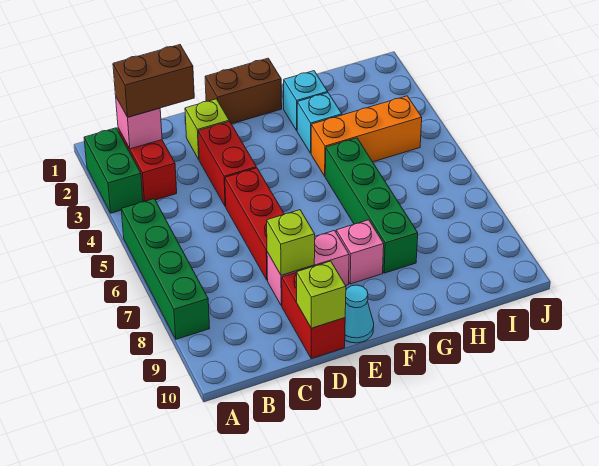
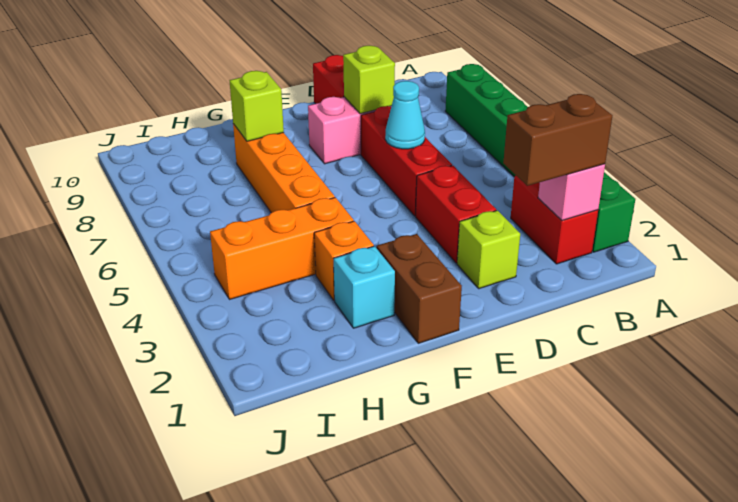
lime 1x1 brick [297,261,346,328] -> lime 1x1 brick moved to [230,71,284,141]
brown 1x2 brick [205,58,282,124] -> brown 1x2 brick turned to [377,234,462,343]
cyan 1x1 cone [345,285,374,343] -> cyan 1x1 cone moved to [385,81,425,149]
pink 1x1 brick [336,220,384,284] -> none
cyan 1x1 brick [297,93,342,153] -> orange 1x1 brick [314,221,374,300]
green 1x4 brick [325,138,418,273] -> orange 1x4 brick [233,124,335,213]

